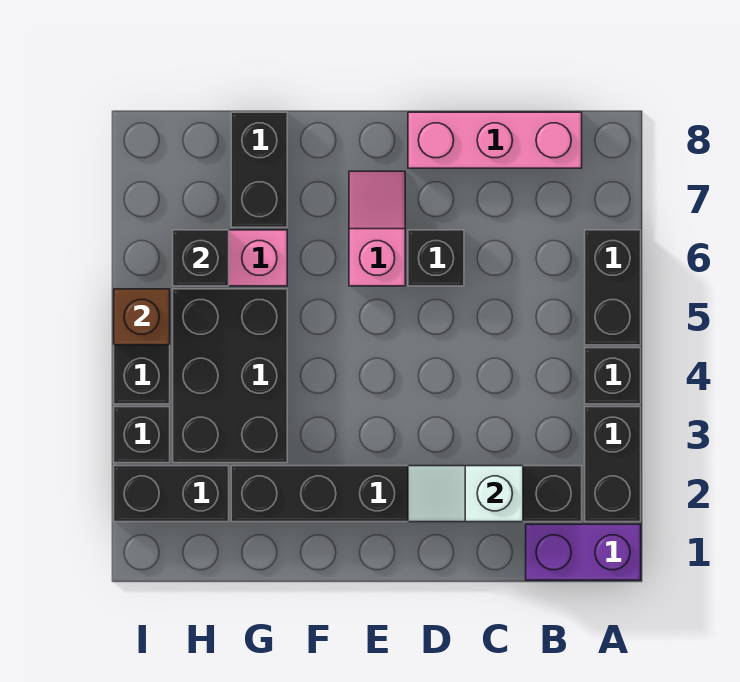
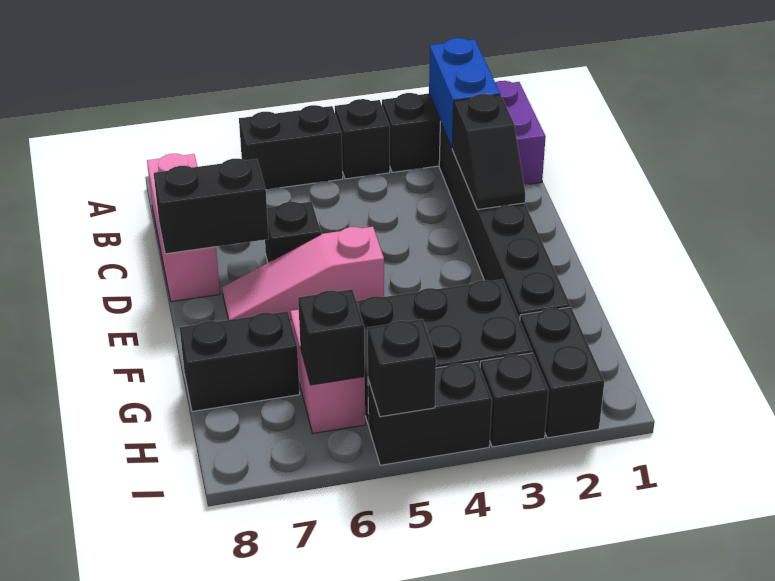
none -> blue 1x2 brick [429,38,500,148]
white 1x2 slope [408,466,523,522] -> black 1x2 slope [452,94,526,210]
none -> black 1x2 brick [154,159,269,254]
pink 1x2 slope [349,171,405,286] -> pink 1x3 slope [222,227,384,320]
brown 1x1 brick [114,289,170,345] -> black 1x1 brick [368,319,436,417]

